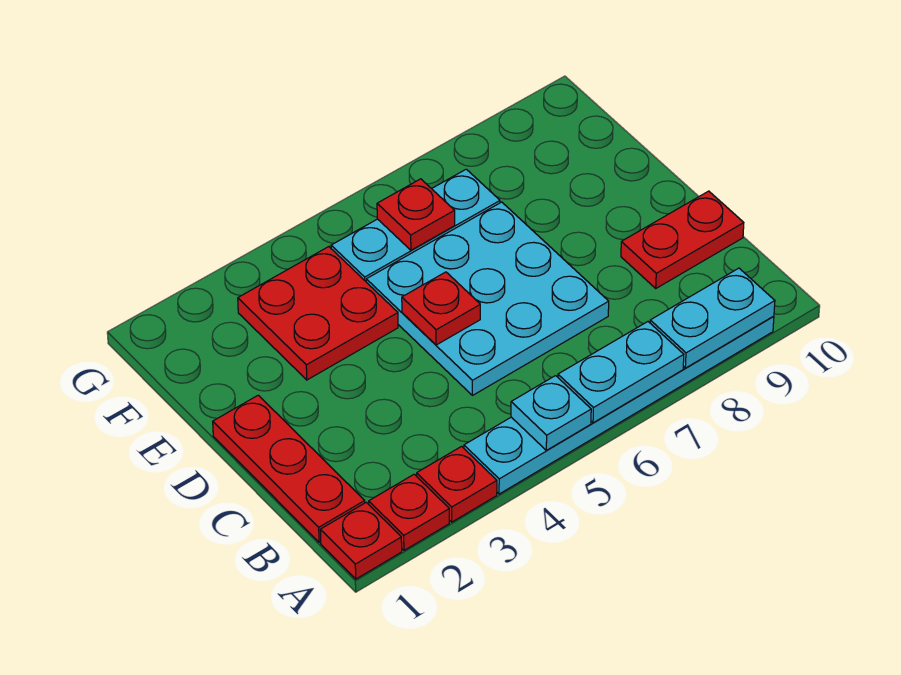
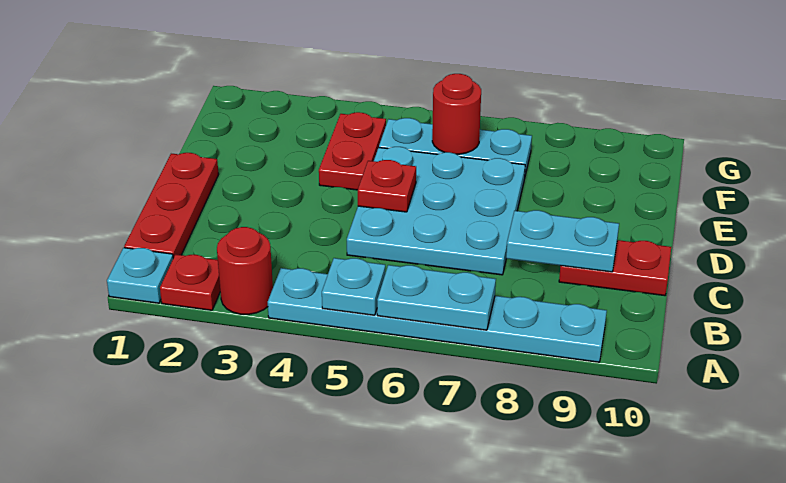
red 1x1 plate [320,502,402,579] -> cyan 1x1 plate [107,248,173,303]
red 1x1 plate [417,446,497,522] -> red 1x1 round brick [217,227,273,314]
cyan 1x2 plate [650,268,775,368] -> cyan 1x2 plate moved to [506,210,619,272]
red 2x2 plate [238,247,398,380] -> red 1x2 plate [319,112,386,190]
red 1x1 plate [377,179,455,250] -> red 1x1 round brick [432,74,481,154]

